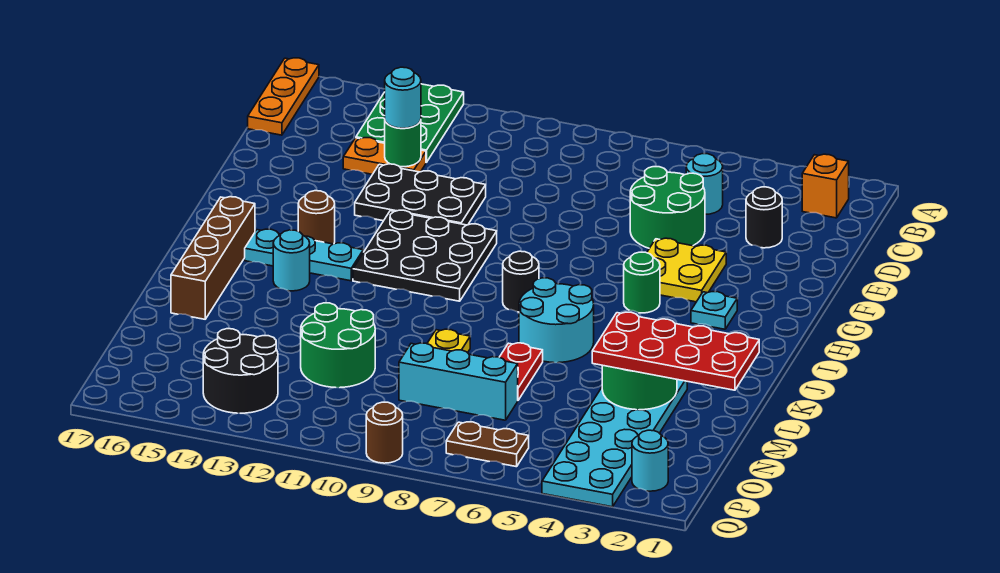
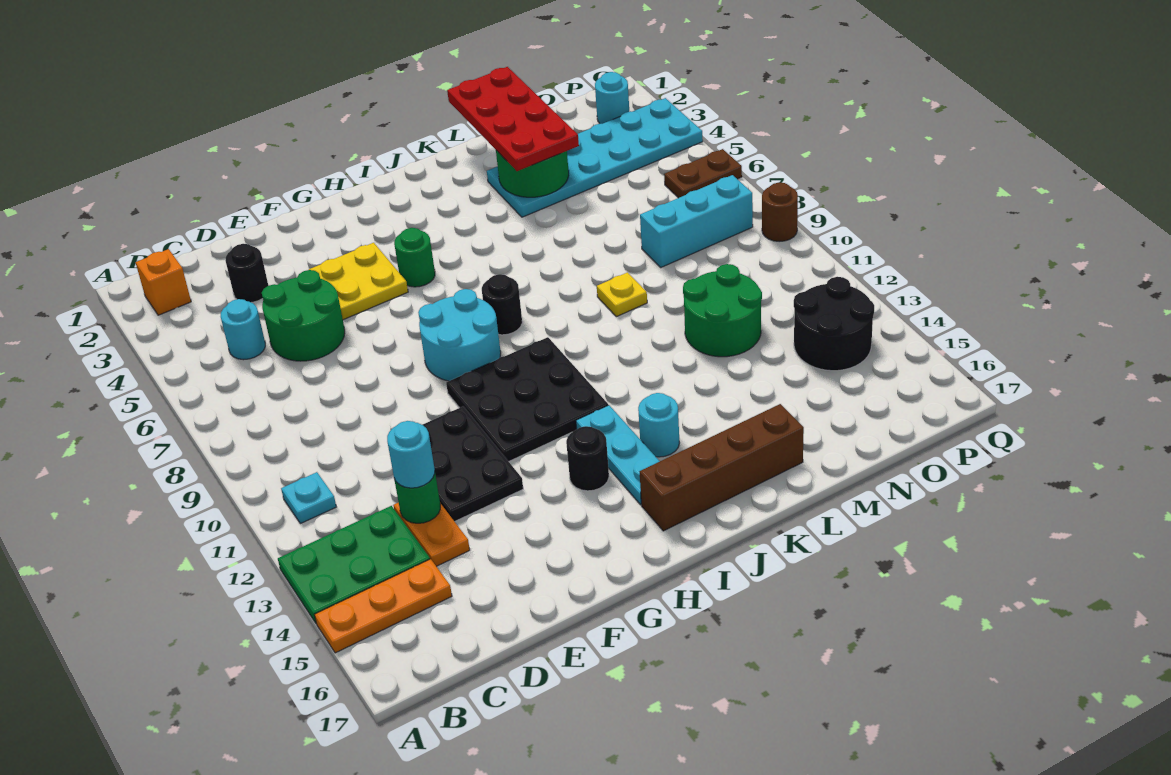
orange 1x3 plate [248,58,319,135] -> orange 1x3 plate moved to [314,559,452,653]
cyan 1x1 plate [691,292,737,329] -> cyan 1x1 plate moved to [281,472,336,524]
brown 1x1 round brick [298,190,335,244] -> black 1x1 round brick [566,426,609,491]
cyan 2x2 round brick [519,278,594,363] -> cyan 2x2 round brick moved to [418,289,501,381]
red 1x2 plate [499,343,543,400] -> none
cyan 1x3 brick [399,343,518,420] -> cyan 1x3 brick turned to [640,175,753,267]
brown 1x2 plate [446,422,529,467] -> brown 1x2 plate turned to [664,149,742,198]

